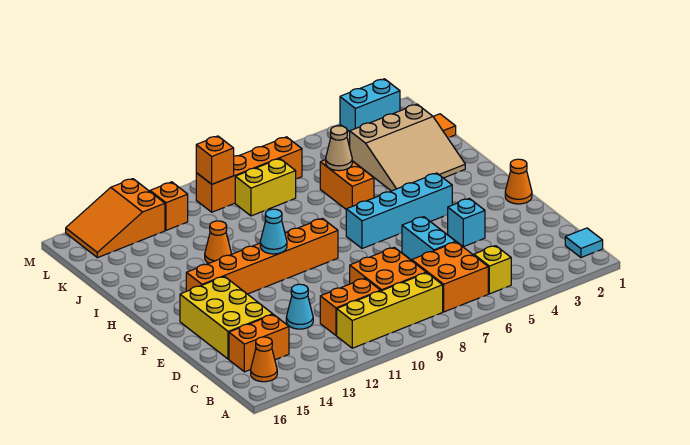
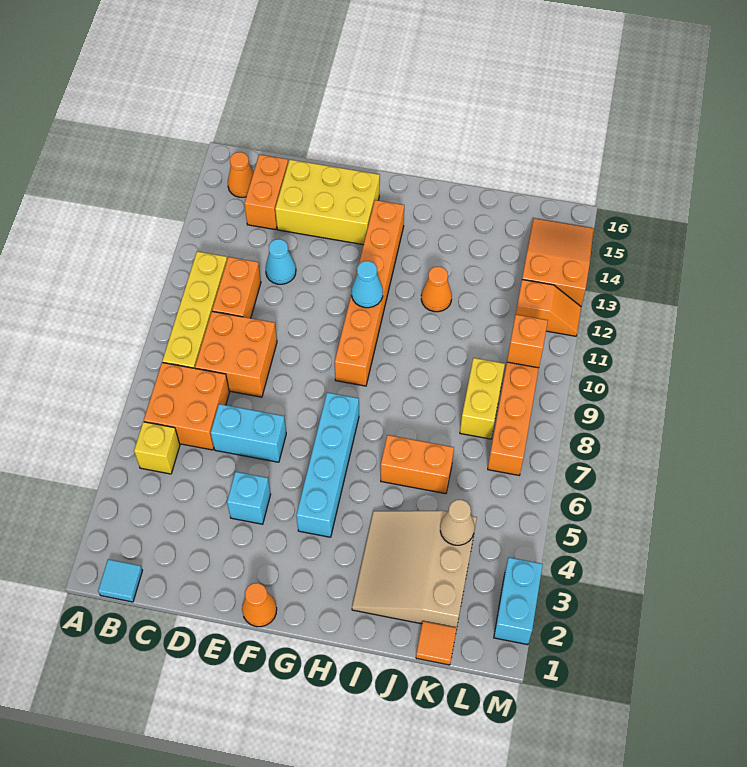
tan 1x1 cone [326,126,352,171] -> tan 1x1 cone moved to [440,500,475,545]

